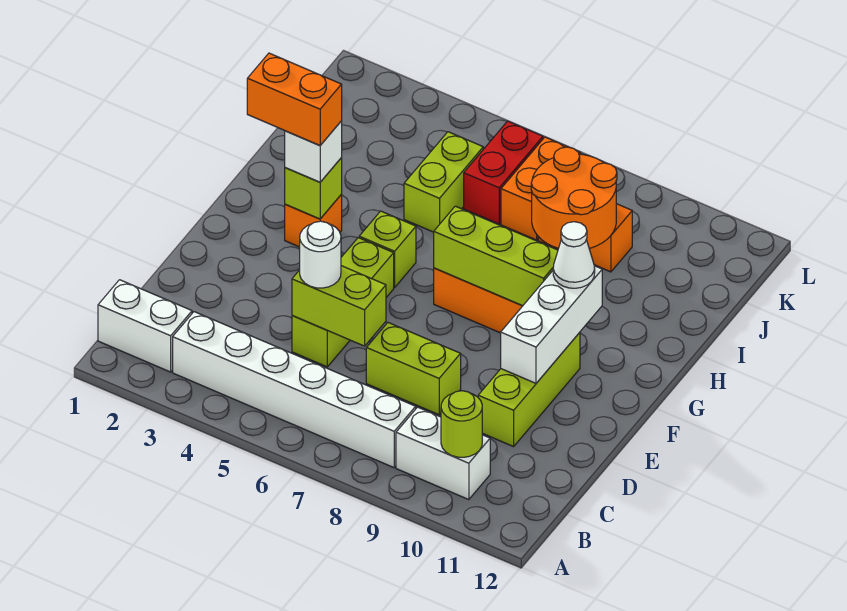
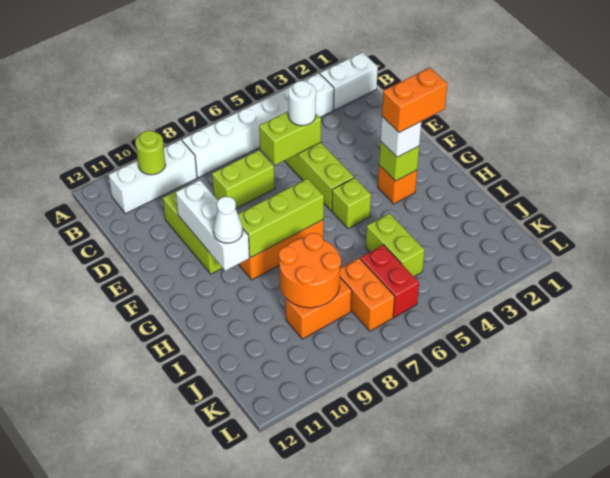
white 1x2 brick [396,407,490,500] -> white 1x3 brick [109,140,197,214]

